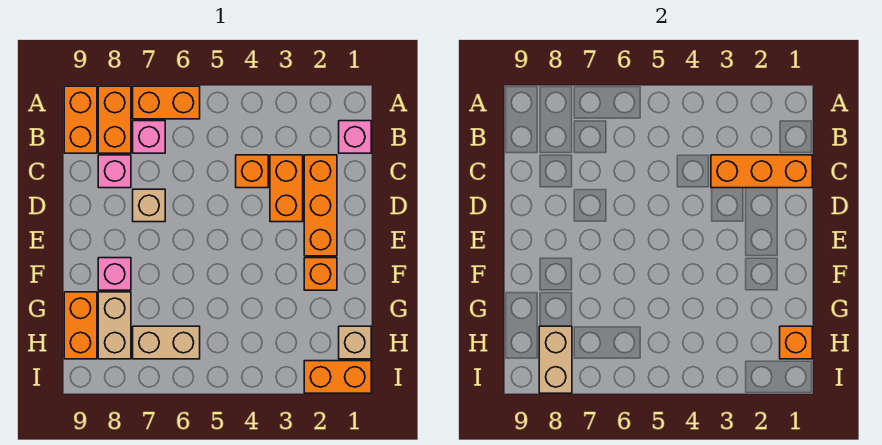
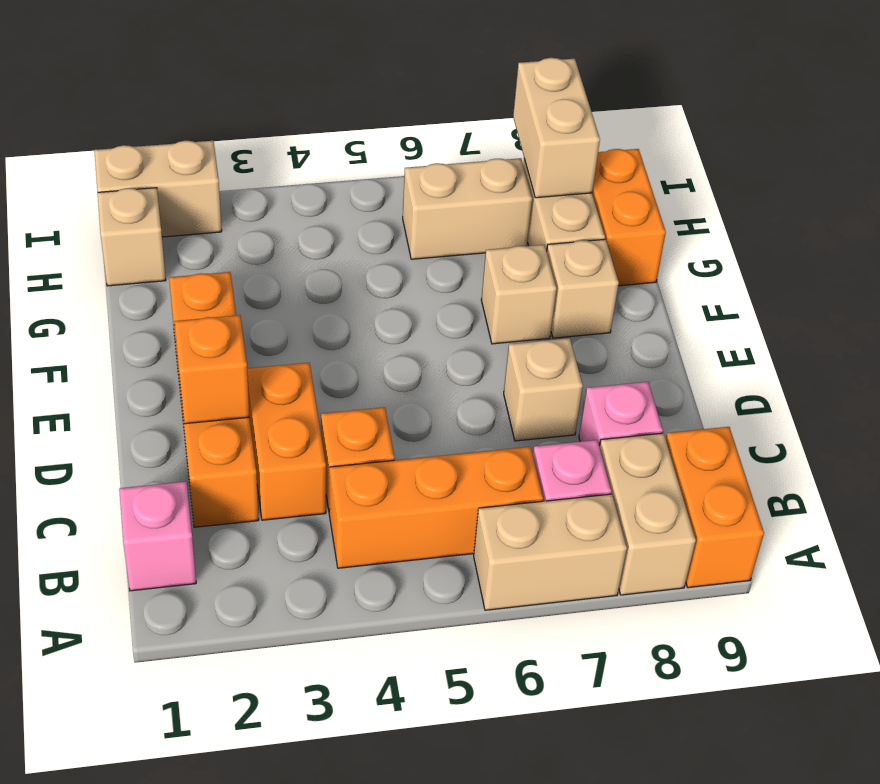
orange 1x2 brick [133,86,200,119] -> tan 1x2 brick [474,494,627,610]
orange 1x2 brick [98,86,131,153] -> tan 1x2 brick [600,433,696,595]
orange 1x3 brick [711,155,812,188] -> orange 1x3 brick moved to [329,447,543,568]
none -> tan 1x1 brick [481,245,556,344]
pink 1x1 brick [98,258,131,290] -> tan 1x1 brick [547,239,619,338]
orange 1x1 brick [780,326,812,359] -> orange 1x1 brick moved to [174,315,249,424]
orange 1x2 brick [304,361,371,393] -> tan 1x2 brick [94,141,222,237]

